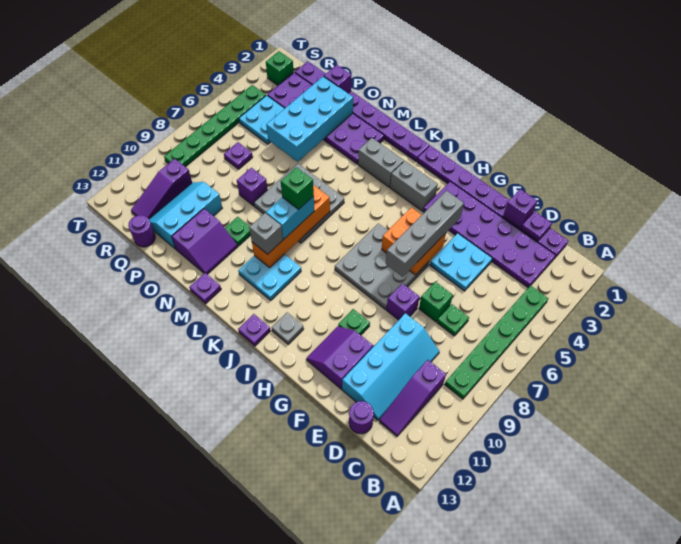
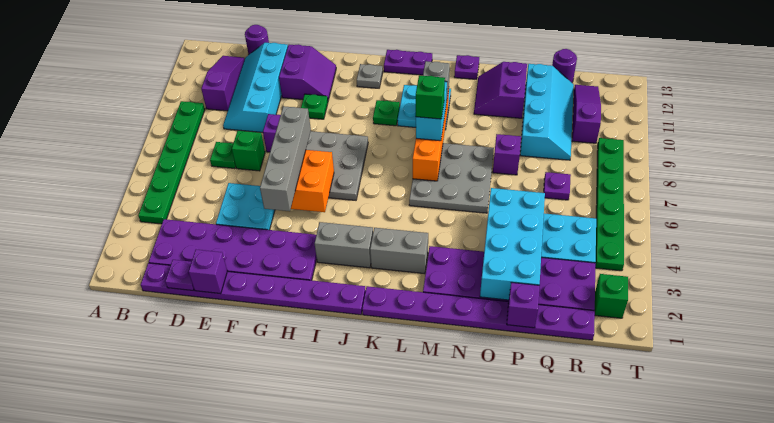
purple 1x1 plate [238,314,270,346] -> purple 1x2 plate [384,50,432,75]
green 1x1 plate [225,217,250,246] -> green 1x1 plate moved to [373,100,400,126]
cyan 2x3 slope [149,182,222,249] -> cyan 2x4 slope [520,64,574,160]

